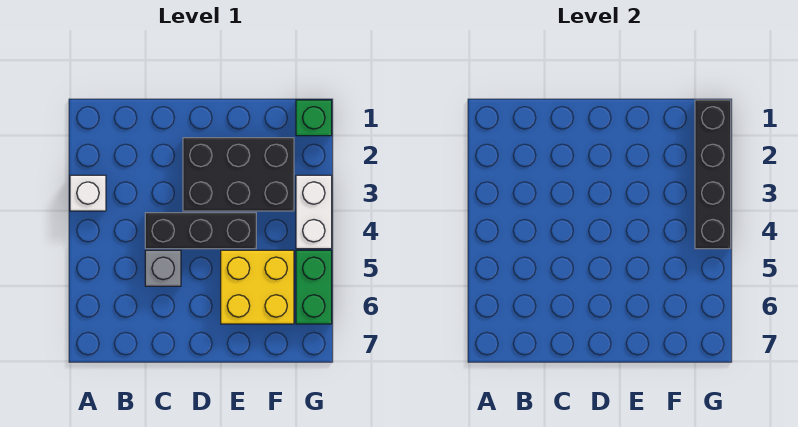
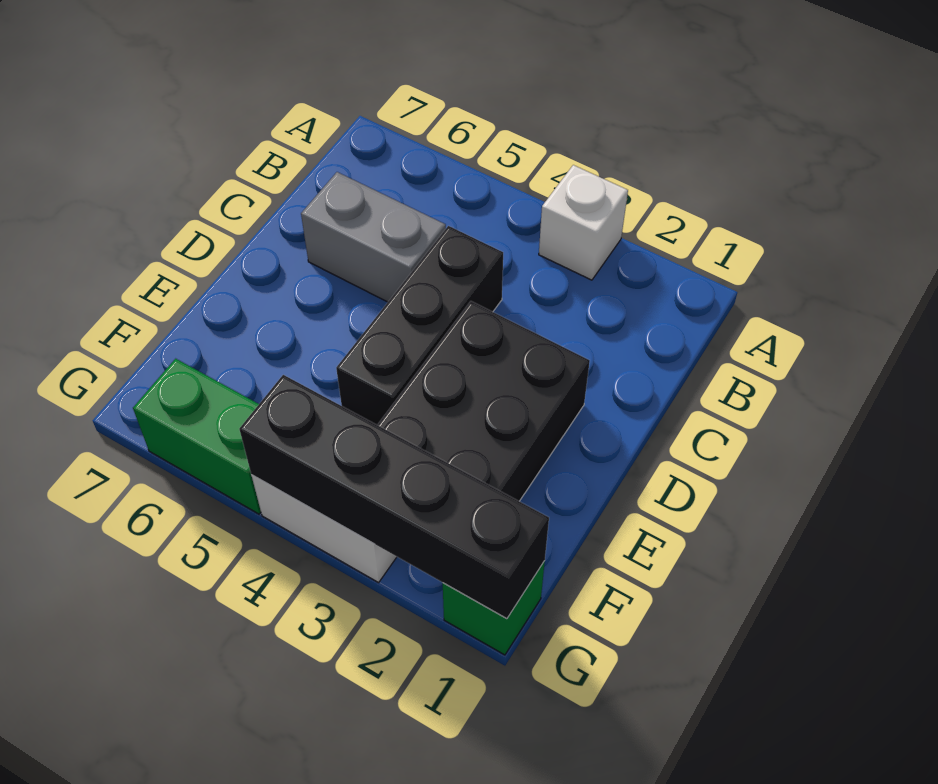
grey 1x1 brick [145,250,181,286] -> grey 1x2 brick [301,172,446,302]
yellow 2x2 brick [221,250,294,324] -> none

